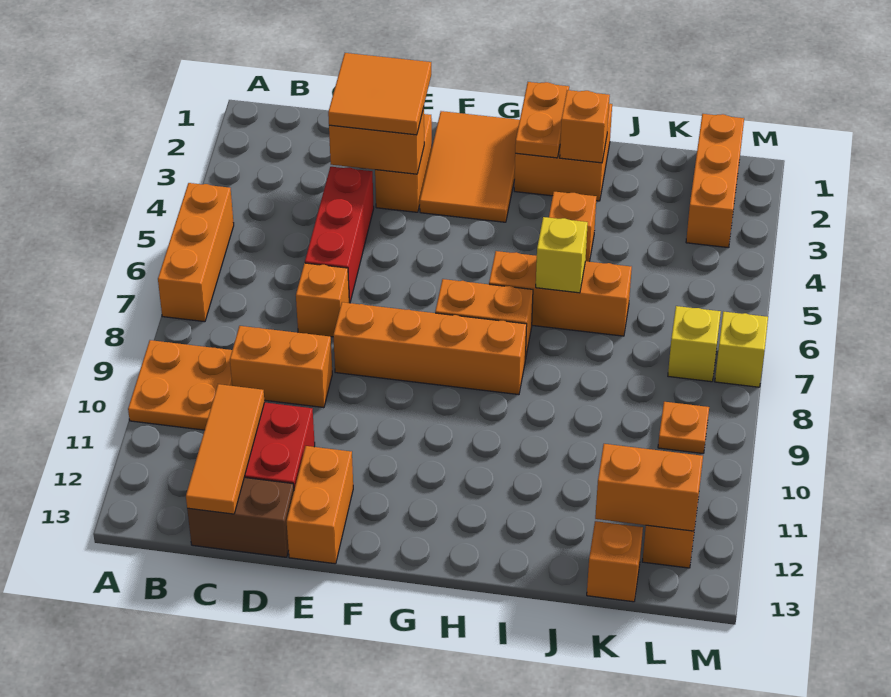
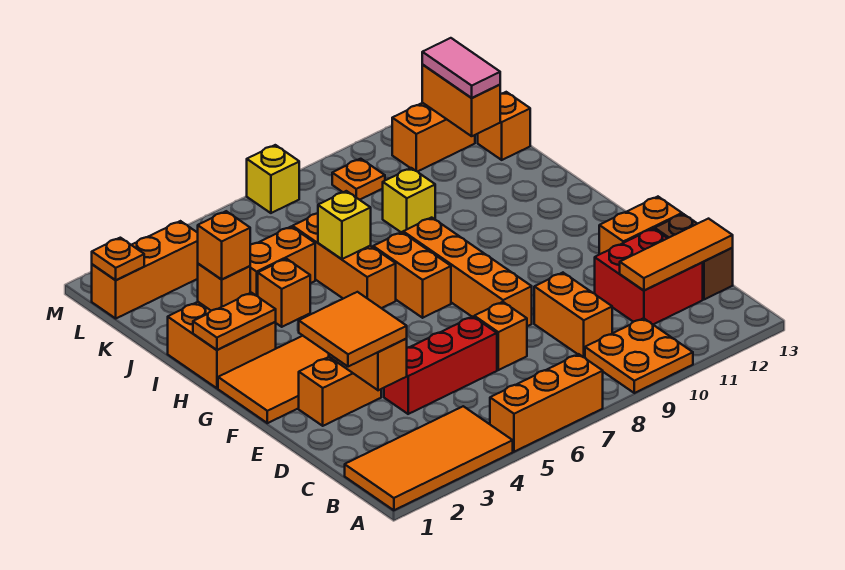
none -> orange 2x4 tile [345,406,513,510]
none -> orange 1x1 brick [198,211,250,280]
none -> orange 1x2 brick [250,227,315,296]
none -> pink 1x2 tile [422,38,500,98]
none -> orange 1x1 plate [92,238,144,280]
yellow 1x1 brick [668,306,721,382] -> yellow 1x1 brick moved to [383,168,435,232]

